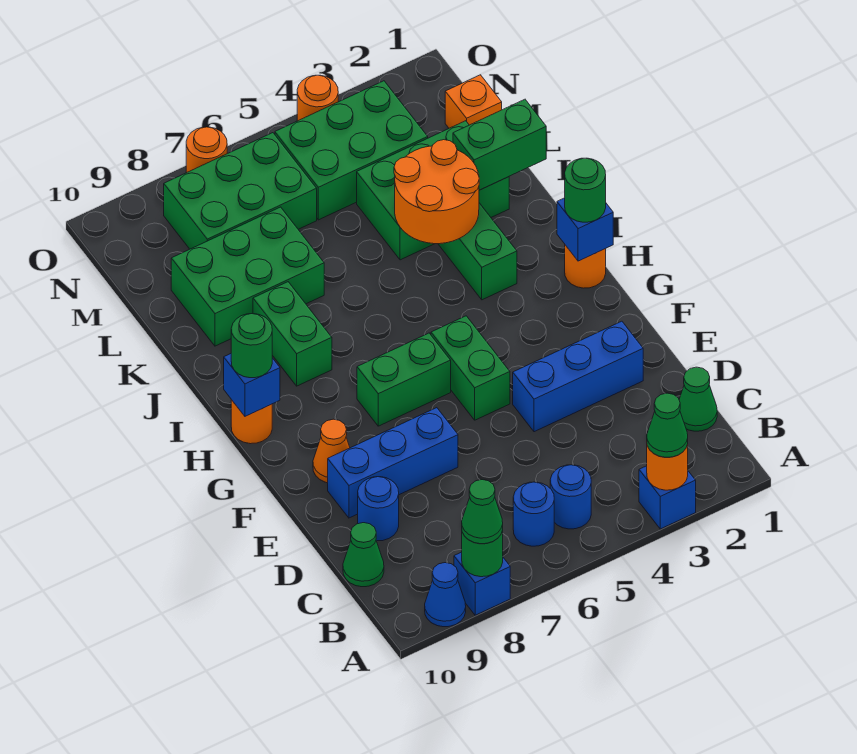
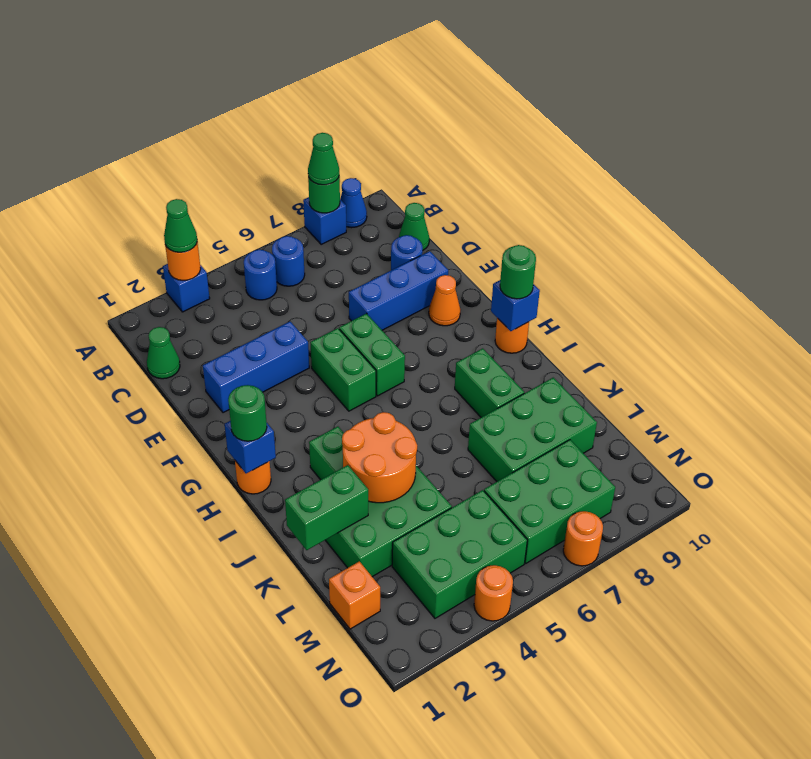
green 1x2 brick [357,333,451,426] -> green 1x2 brick turned to [339,314,405,396]

